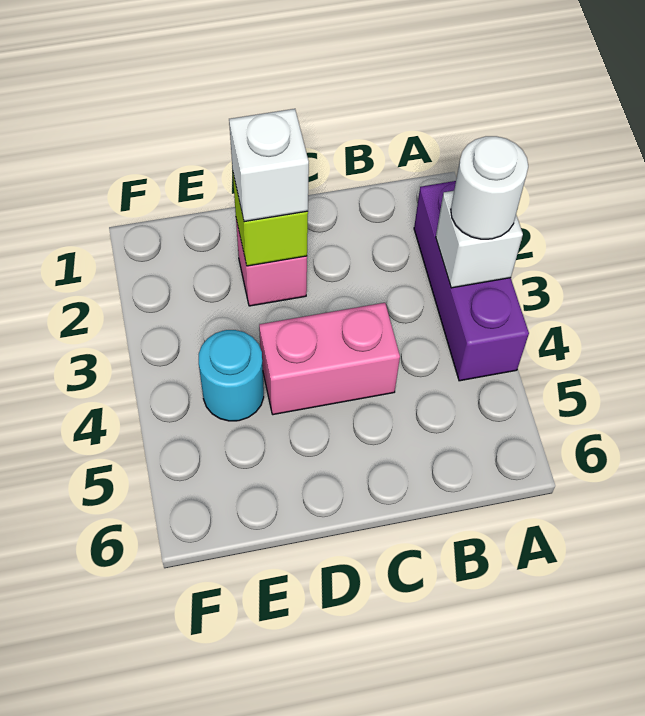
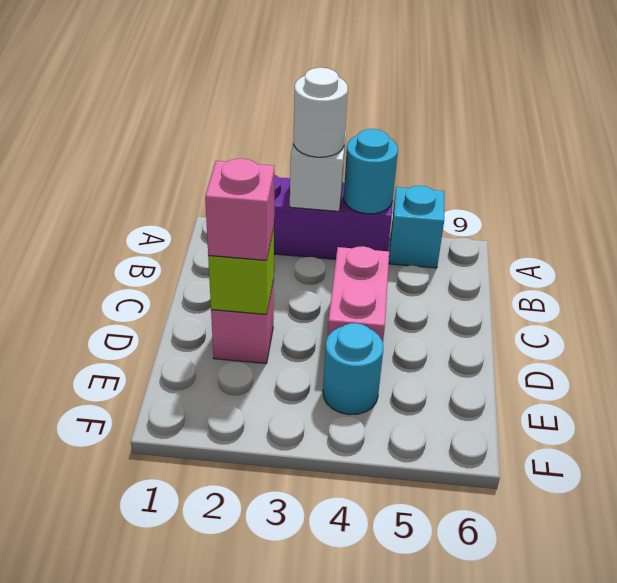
none -> cyan 1x1 round brick [344,129,398,214]
none -> cyan 1x1 brick [389,186,444,268]
white 1x1 brick [229,109,309,222] -> pink 1x1 brick [205,159,274,260]

